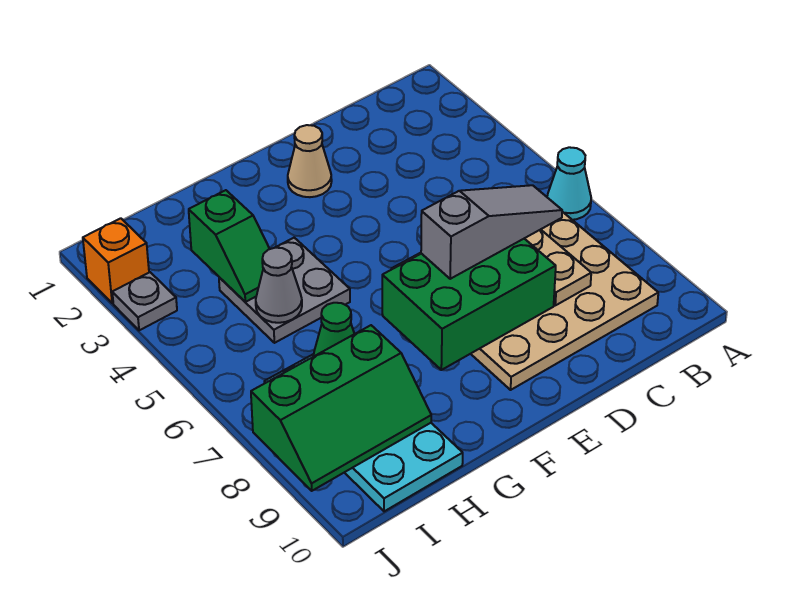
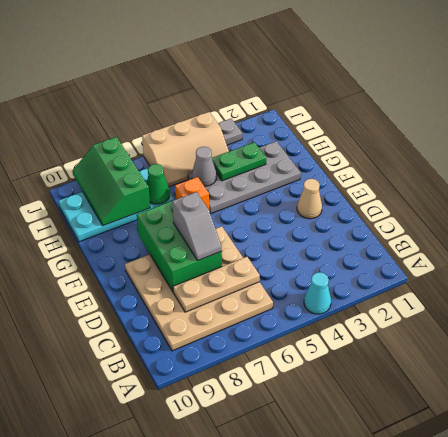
cyan 1x1 cone [547,147,591,220] -> cyan 1x1 cone moved to [304,272,331,314]
grey 1x3 slope [421,185,562,279] -> grey 1x2 slope [172,192,222,260]
grey 2x2 plate [219,238,350,343] -> grey 2x4 plate [188,141,301,214]
green 1x2 slope [189,190,269,302] -> green 1x2 plate [212,142,266,181]
none -> tan 2x3 slope [142,112,229,187]
orange 1x1 brick [83,218,149,303] -> orange 1x1 brick moved to [175,177,209,209]

